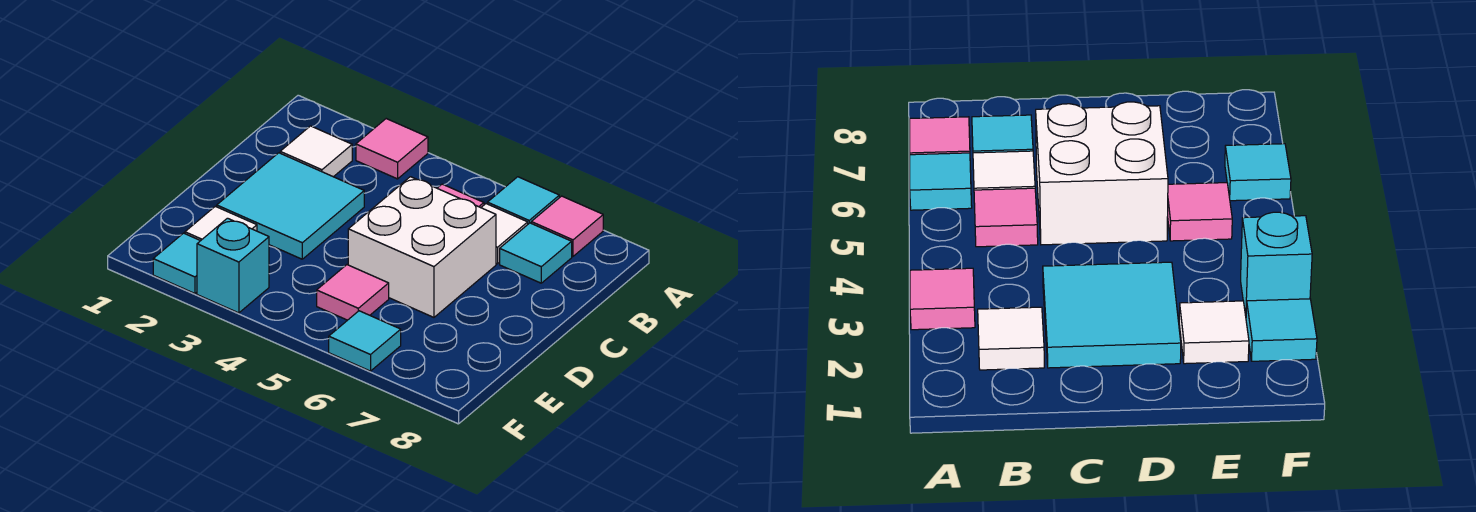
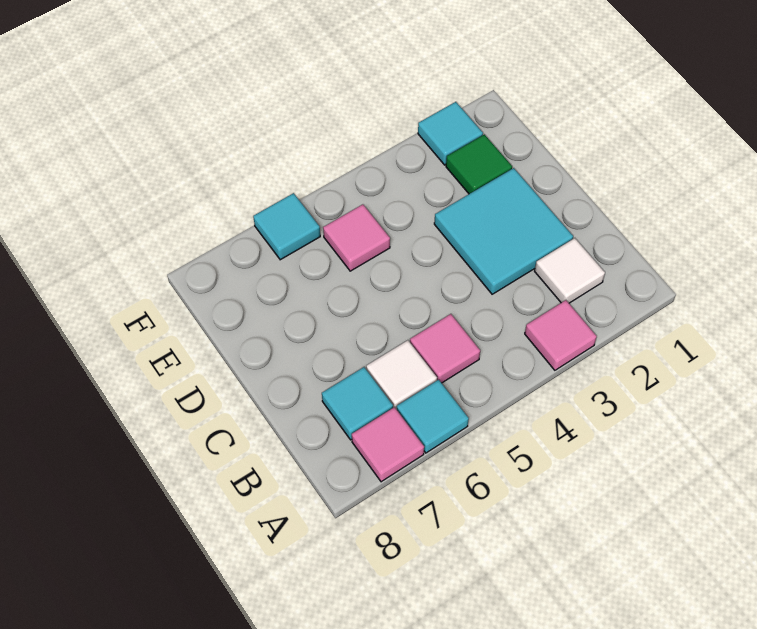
white 2x2 brick [348,177,496,317] -> none
white 1x1 tile [185,206,257,241] -> green 1x1 tile [446,134,512,194]
cyan 1x1 brick [197,218,269,313] -> none

